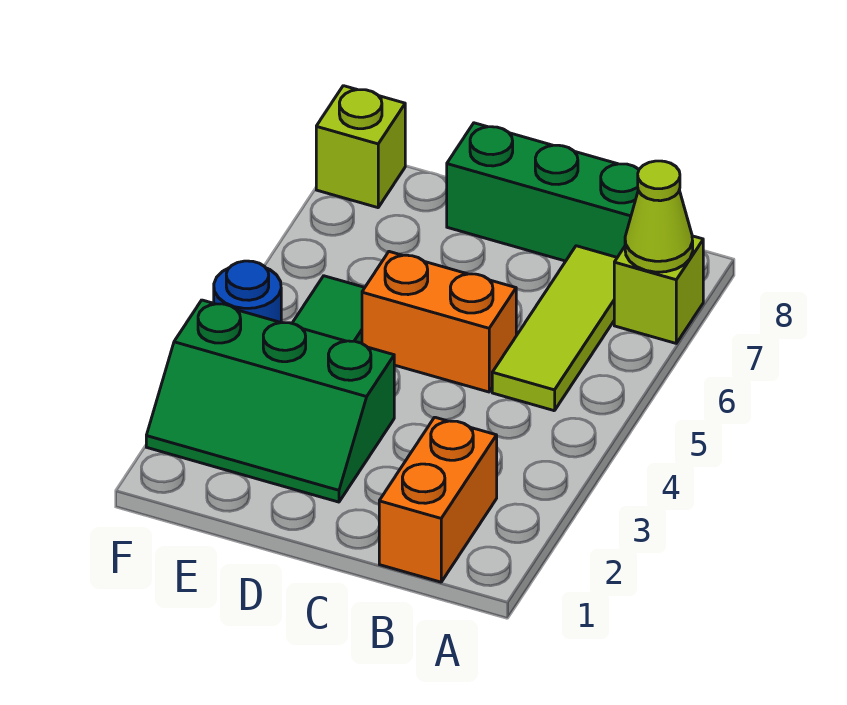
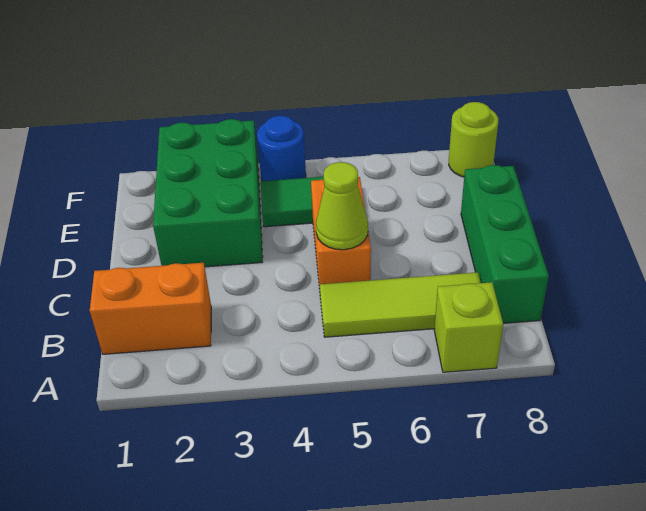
lime 1x1 cone [625,161,693,272] -> lime 1x1 cone moved to [316,162,368,250]
green 2x3 slope [146,300,394,502] -> green 2x3 brick [153,119,263,267]
lime 1x1 brick [316,86,405,208] -> lime 1x1 round brick [449,102,498,177]

